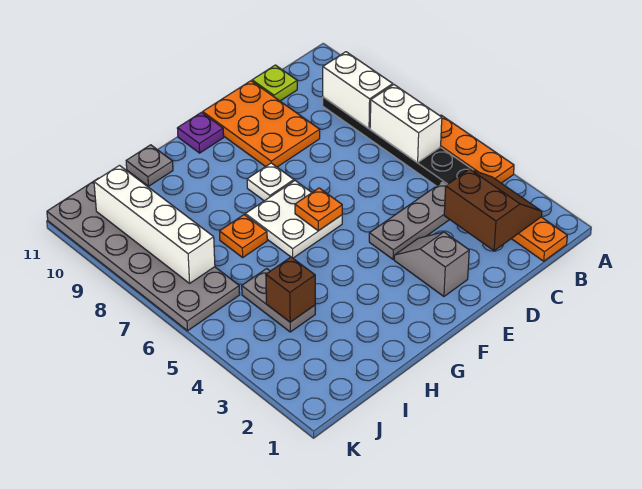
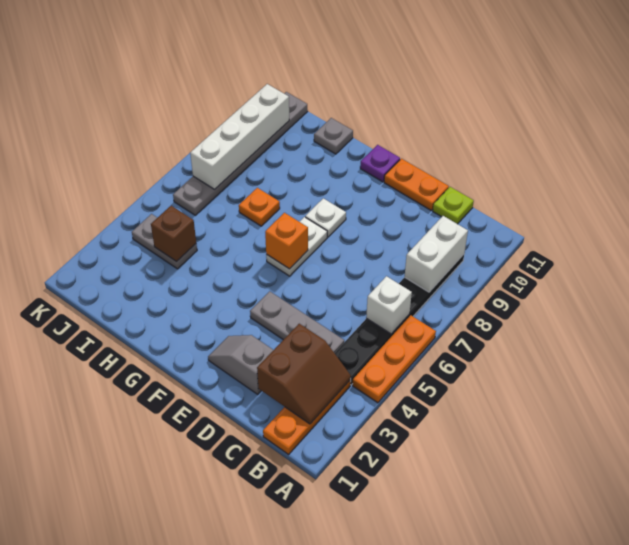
white 1x2 brick [370,85,442,163] -> white 1x1 brick [366,276,412,334]
orange 2x3 plate [203,81,320,167] -> orange 1x2 plate [384,159,449,210]
grey 1x2 slope [394,232,469,296] -> grey 1x2 slope turned to [208,335,273,394]
white 2x2 plate [245,181,342,258] -> white 1x2 plate [266,217,327,276]
orange 1x1 plate [295,188,342,231] -> orange 1x1 brick [265,213,308,269]
grey 1x2 plate [242,269,315,332] -> grey 1x2 plate turned to [132,214,197,269]
grey 2x6 plate [47,178,240,331] -> grey 1x6 plate [173,92,308,215]

